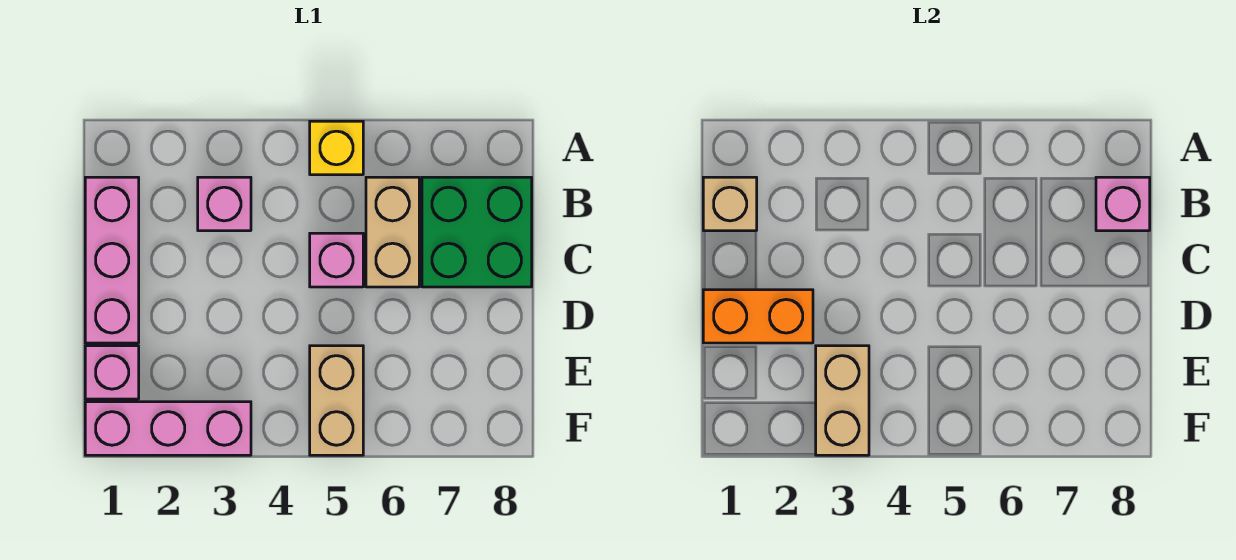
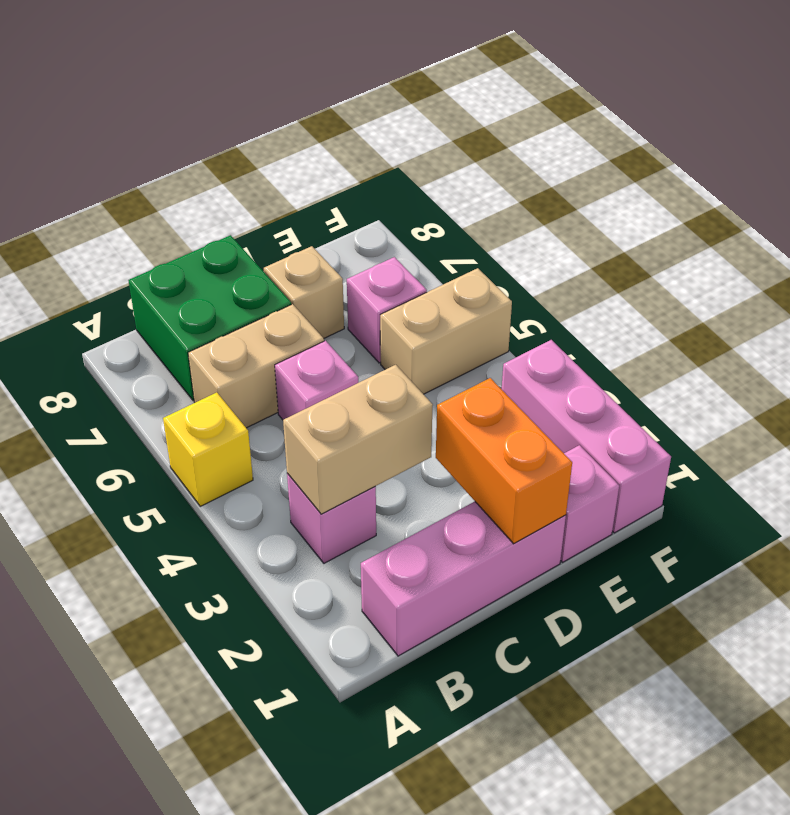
tan 1x1 brick [703,177,757,231] -> tan 1x1 brick moved to [264,246,344,338]
pink 1x1 brick [1096,177,1150,231] -> pink 1x1 brick moved to [347,257,427,363]
tan 1x2 brick [816,346,869,455] -> tan 1x2 brick moved to [283,365,433,514]

